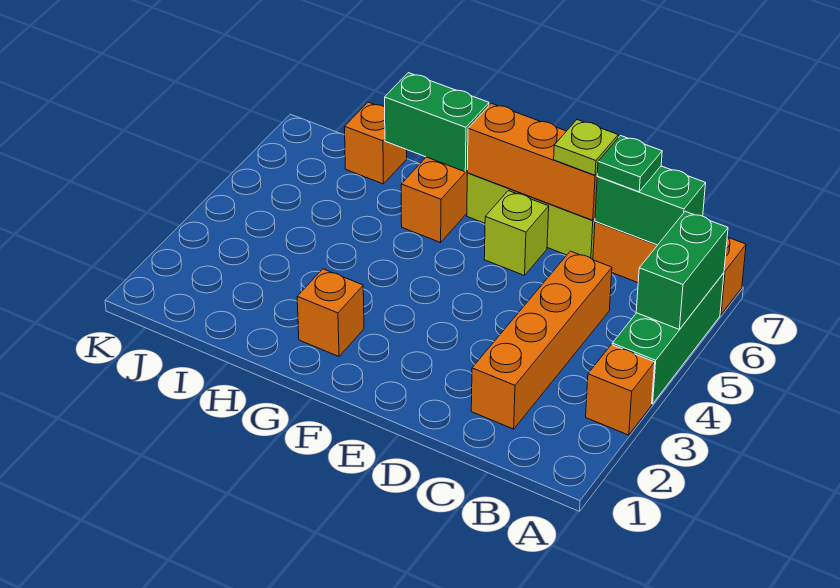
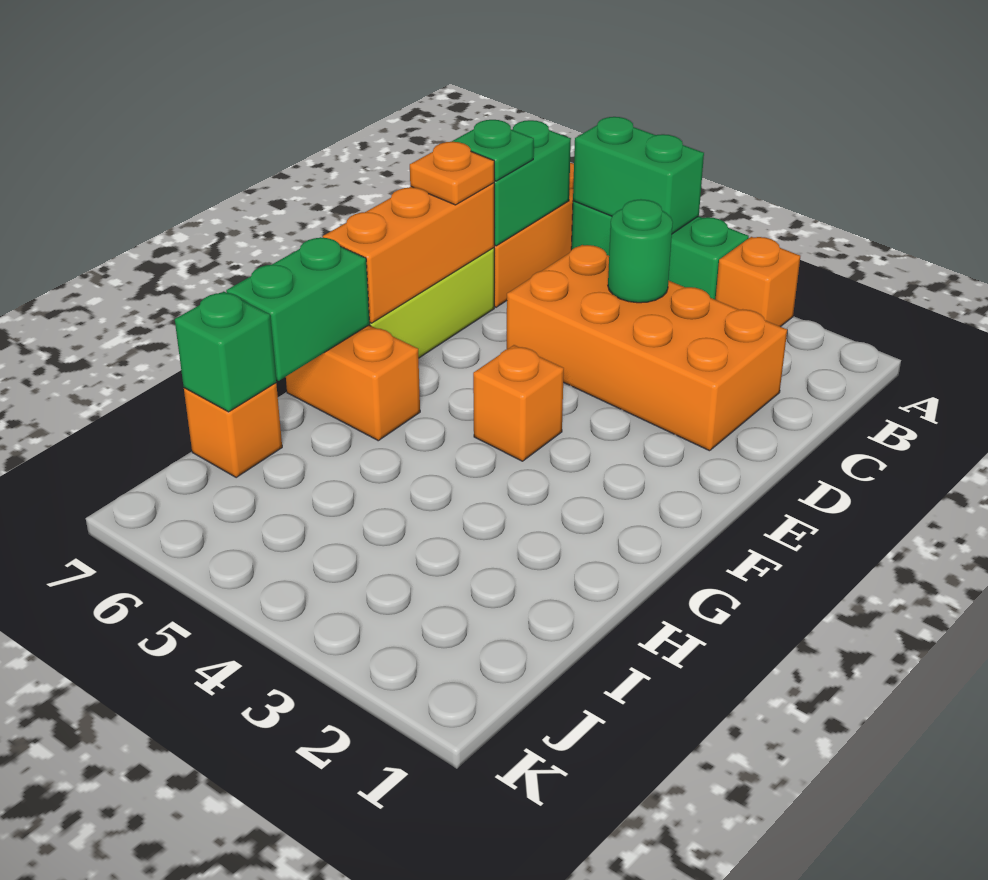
orange 1x4 brick [471,251,612,429] -> orange 2x4 brick [507,245,787,451]
none -> green 1x1 round brick [608,199,673,303]
lime 1x1 plate [554,120,618,175] -> orange 1x1 plate [410,142,494,205]
lime 1x1 brick [484,191,549,275] -> none
orange 1x1 brick [297,269,364,356] -> orange 1x1 brick moved to [473,345,564,461]
none -> green 1x1 brick [175,292,276,412]

